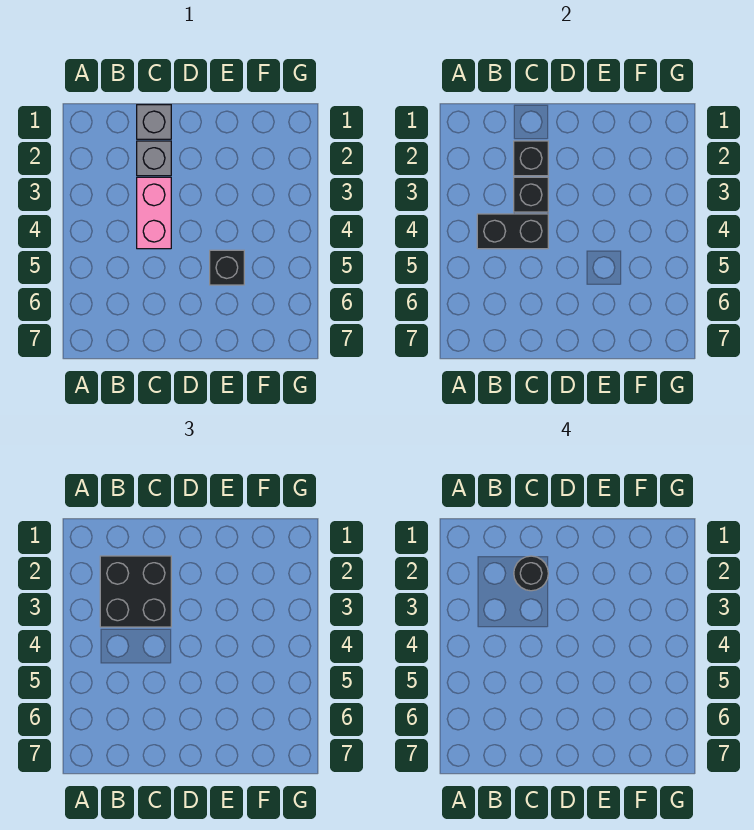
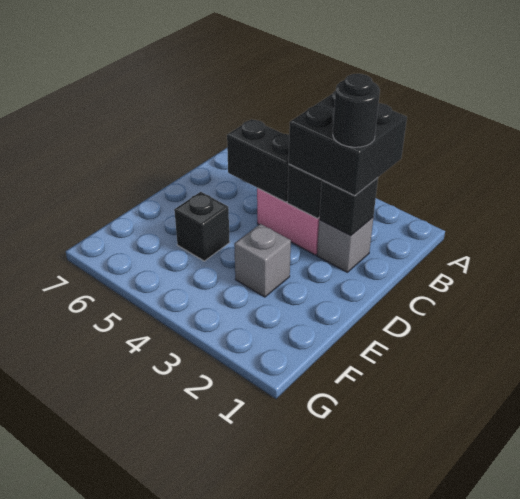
black 1x2 brick [477,214,548,249] -> black 1x2 brick turned to [227,119,289,202]
grey 1x1 brick [137,105,171,139] -> grey 1x1 brick moved to [234,224,291,297]

